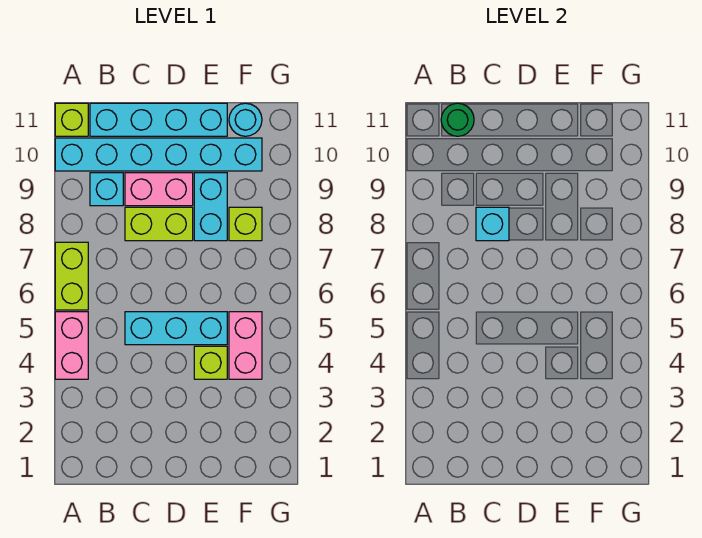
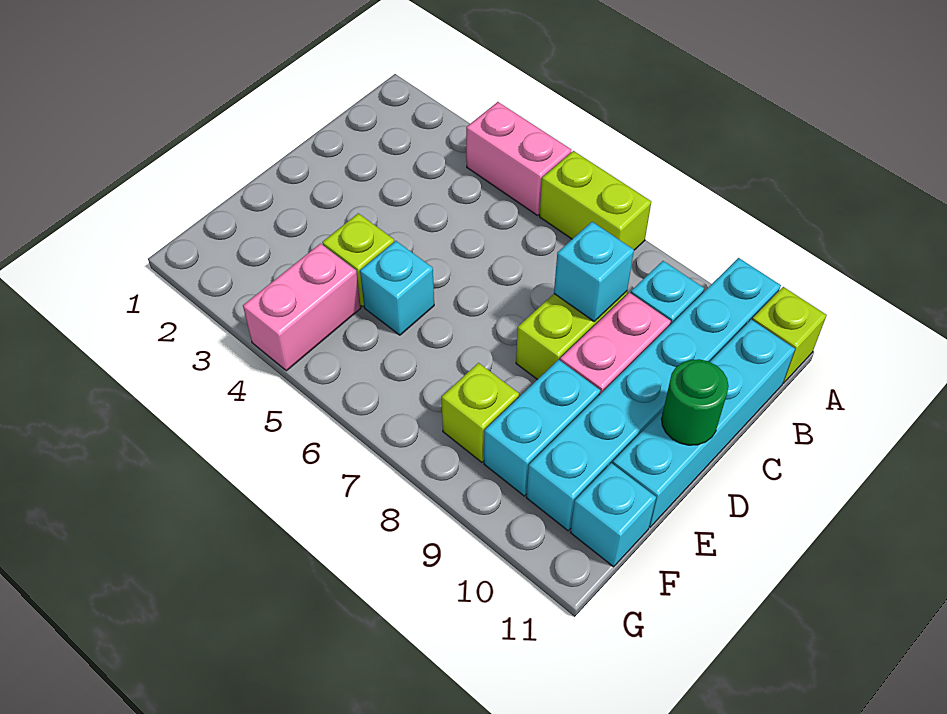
green 1x1 round brick [441,103,474,136] -> green 1x1 round brick moved to [661,359,729,445]
cyan 1x3 brick [125,312,227,345] -> cyan 1x1 brick [360,241,434,335]
cyan 1x2 brick [194,173,227,241] -> cyan 1x2 brick turned to [484,360,600,496]
pink 1x2 brick [229,312,262,379] -> pink 1x2 brick turned to [243,244,361,371]
cyan 1x1 round brick [229,103,262,136] -> cyan 1x1 brick [570,463,656,567]

